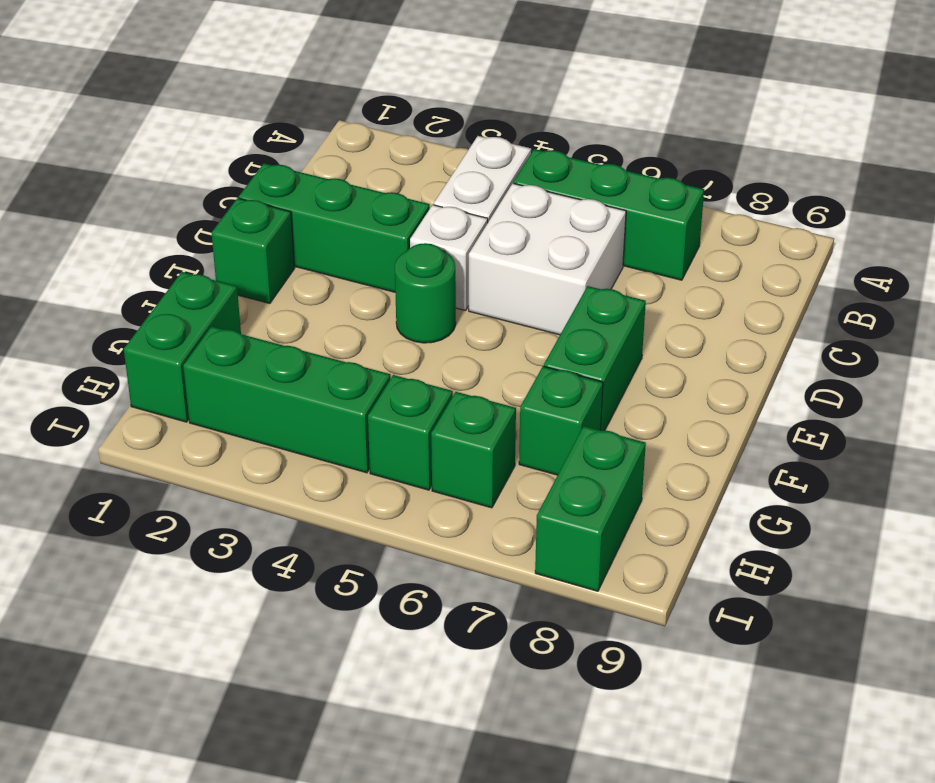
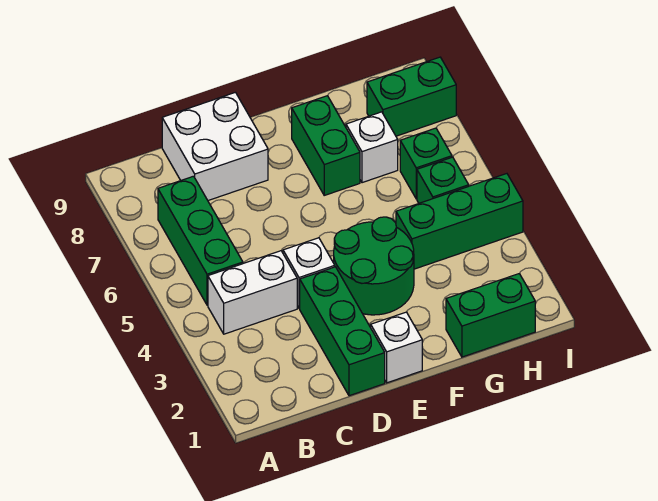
white 2x2 brick [469,183,626,335] -> white 2x2 brick moved to [162,92,268,200]
green 1x1 brick [212,198,295,304] -> white 1x1 brick [371,312,422,383]
green 1x1 round brick [395,243,456,343] -> green 2x2 round brick [334,217,414,315]
green 1x2 brick [544,286,646,431] -> green 1x2 brick turned to [292,96,360,195]
green 1x1 brick [519,366,603,475] -> white 1x1 brick [346,112,398,183]
green 1x3 brick [183,326,390,473] -> green 1x3 brick turned to [396,174,523,269]

